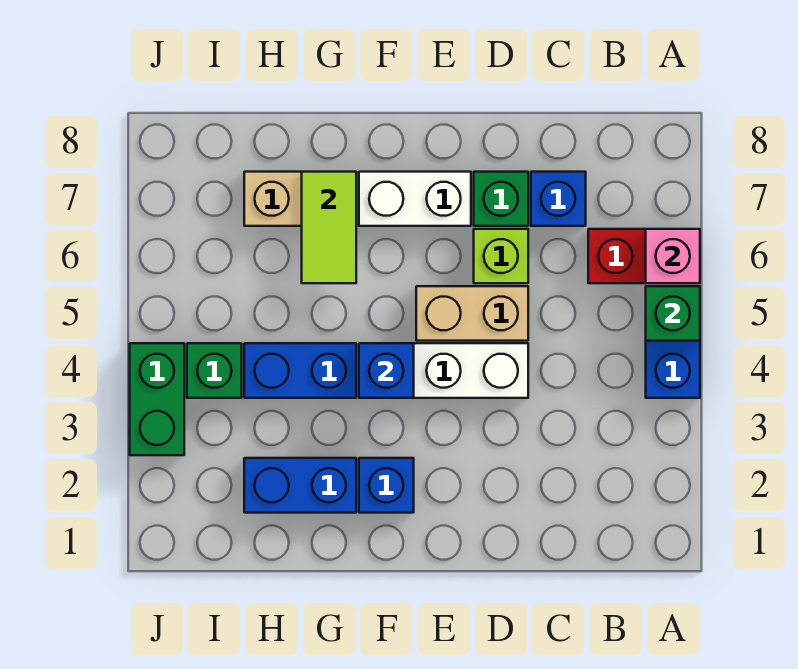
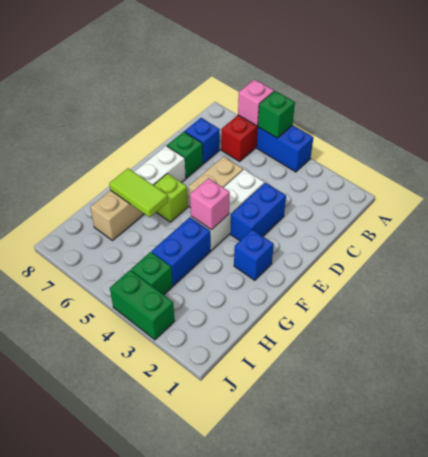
lime 1x1 brick [474,229,528,283] -> lime 1x1 brick moved to [154,174,188,222]
blue 1x1 brick [359,343,414,398] -> pink 1x1 brick [190,178,230,230]
blue 1x2 brick [244,458,356,513] -> blue 1x2 brick moved to [230,183,286,241]

